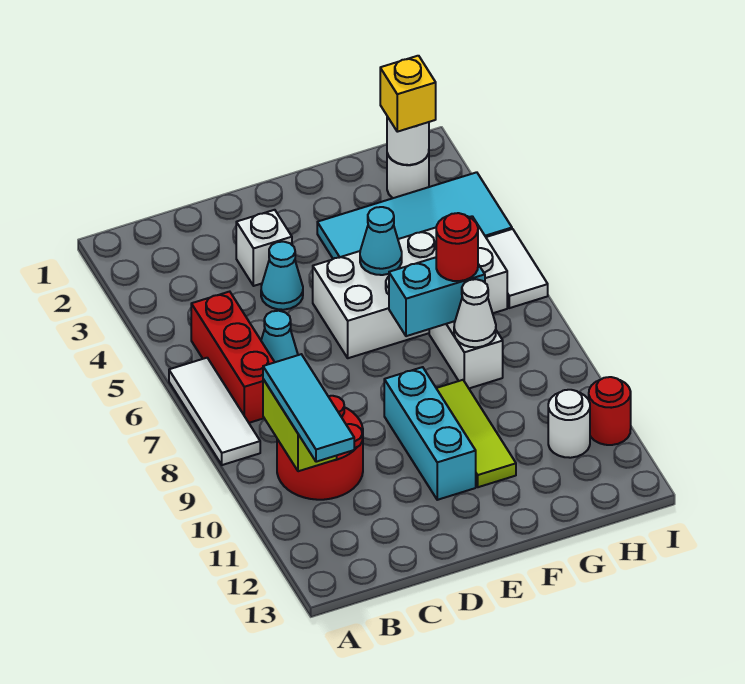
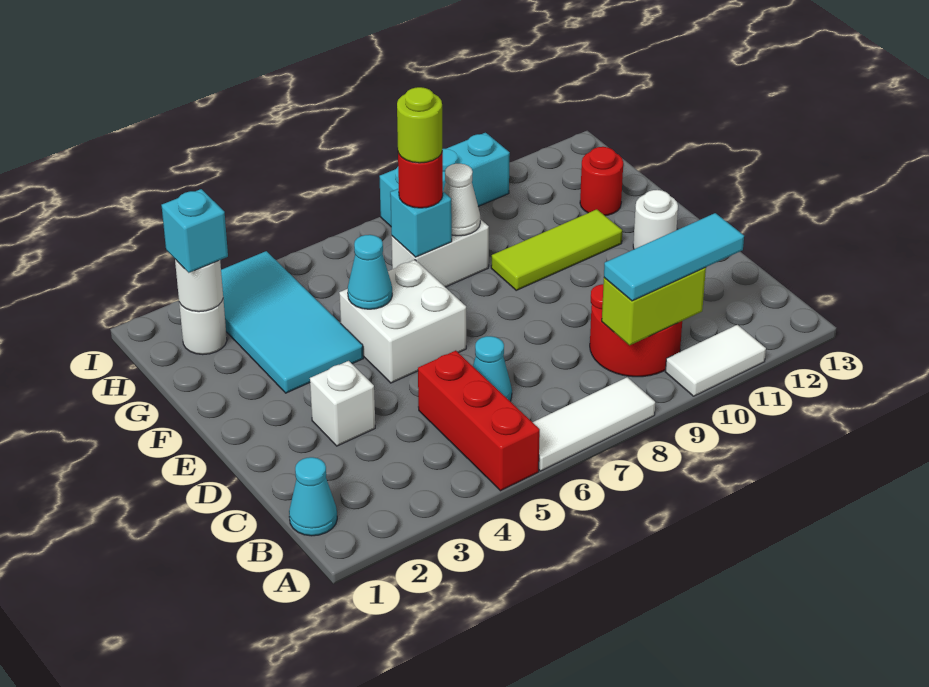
red 1x3 brick [191,292,275,423] -> red 1x3 brick turned to [418,351,540,491]
cyan 1x1 cone [261,242,303,310] -> cyan 1x1 cone moved to [289,457,337,536]
white 2x4 brick [313,216,507,358] -> white 2x2 brick [339,260,466,383]
cyan 1x3 brick [384,367,476,500] -> cyan 1x3 brick moved to [380,133,510,226]
cyan 1x2 brick [389,257,485,336] -> cyan 1x1 brick [390,189,452,257]
none -> lime 1x1 round brick [397,87,442,163]
yellow 1x1 brick [380,56,436,132] -> cyan 1x1 brick [161,189,228,273]
white 1x1 round brick [548,390,590,458] -> white 1x1 round brick moved to [633,190,678,249]
white 1x2 tile [486,229,548,308] -> white 1x2 tile moved to [665,325,766,396]
red 1x1 round brick [589,377,631,445] -> red 1x1 round brick moved to [580,147,623,216]

